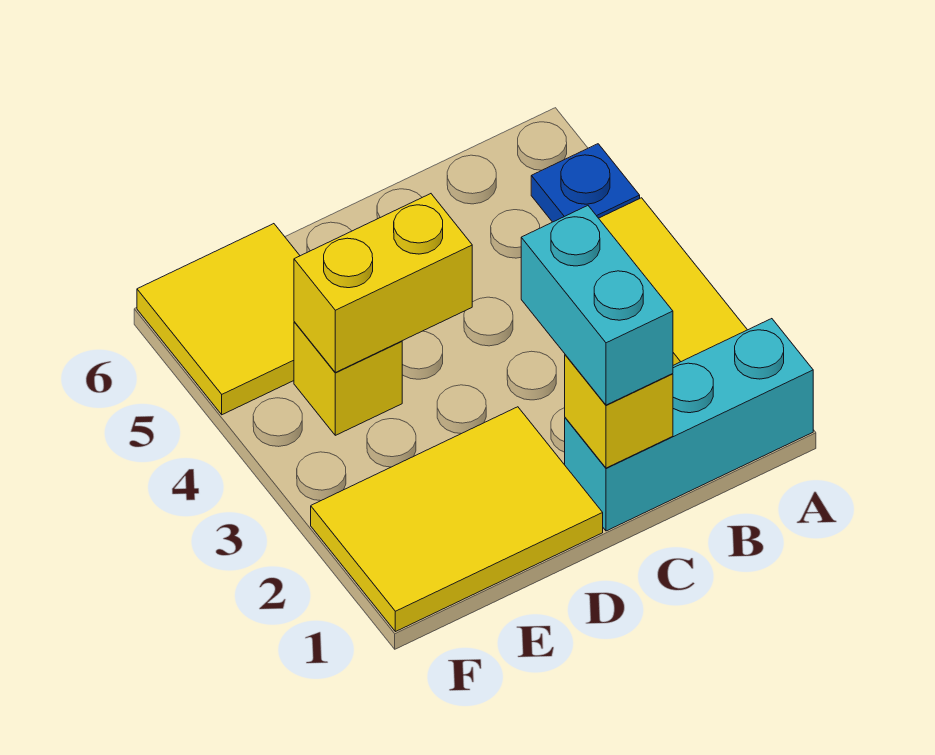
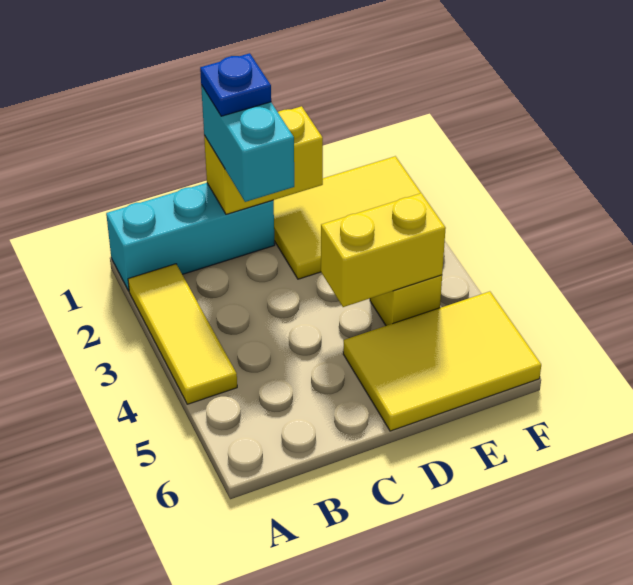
blue 1x1 plate [531,144,640,222] -> blue 1x1 plate moved to [200,53,271,116]
yellow 1x1 brick [565,355,673,468] -> yellow 1x2 brick [204,106,323,214]
yellow 2x2 tile [137,224,300,415] -> yellow 2x3 tile [343,291,541,431]

